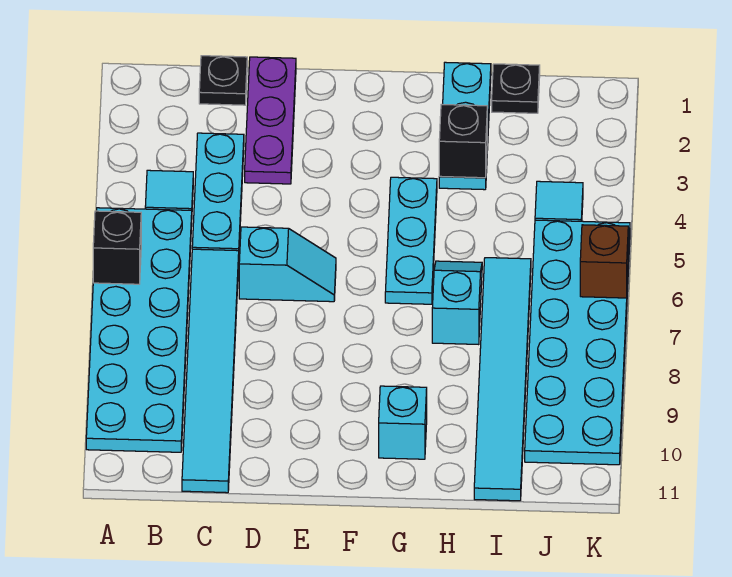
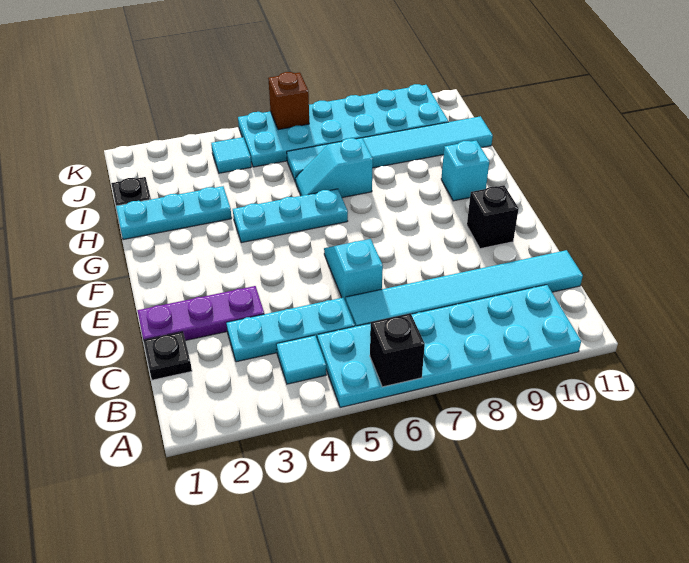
black 1x1 brick [439,104,487,178] -> black 1x1 brick moved to [467,185,519,249]

